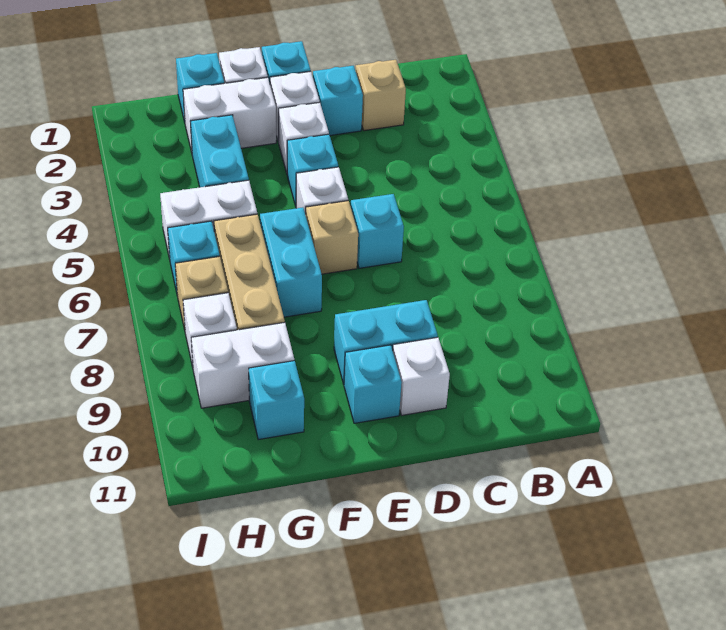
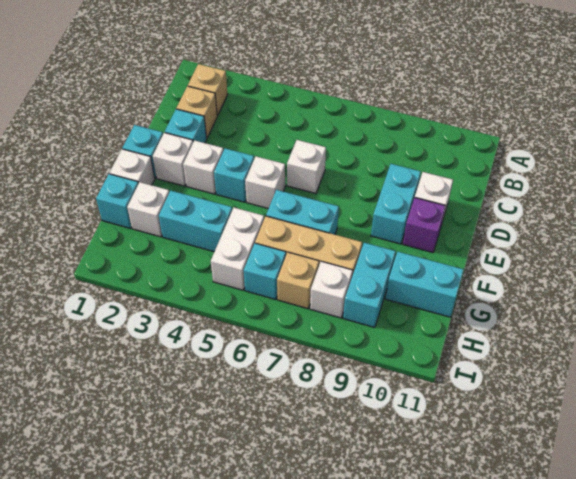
cyan 1x1 brick [351,194,404,268] -> white 1x1 brick [287,140,326,193]
tan 1x1 brick [305,201,358,274] -> tan 1x1 brick moved to [188,64,228,116]
cyan 1x1 brick [344,345,402,423] -> purple 1x1 brick [403,198,446,253]
white 1x2 brick [183,77,276,153] -> white 1x1 brick [127,182,169,237]
white 1x2 brick [191,322,294,408] -> cyan 1x2 brick [343,243,396,328]
cyan 1x1 brick [249,361,304,440] -> cyan 1x2 brick [386,252,464,317]

